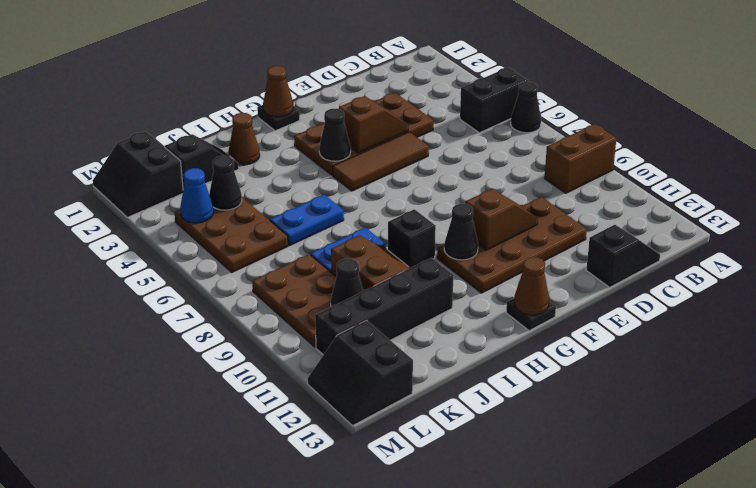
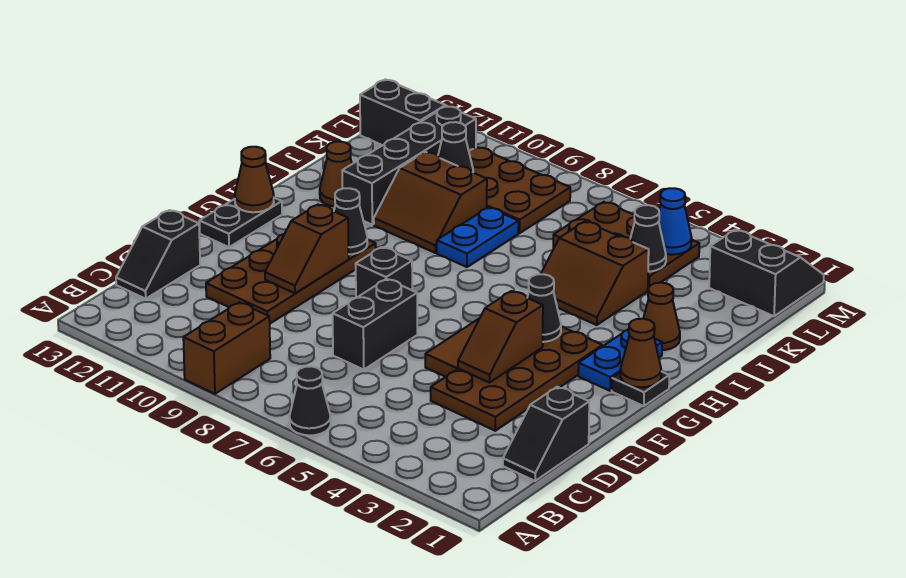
black 1x2 brick [460,67,528,133] -> black 1x2 brick moved to [333,279,417,370]
black 1x1 plate [506,299,556,331] -> black 1x2 plate [199,198,282,247]
black 1x1 brick [388,209,436,268] -> black 1x1 brick moved to [356,247,412,298]
none -> brown 2x2 slope [541,221,649,325]
blue 1x2 plate [270,195,344,246] -> blue 1x2 plate moved to [578,329,662,391]
none -> brown 1x1 cone [320,142,352,206]
black 1x2 slope [165,134,239,189] -> black 1x2 slope moved to [503,387,589,481]

